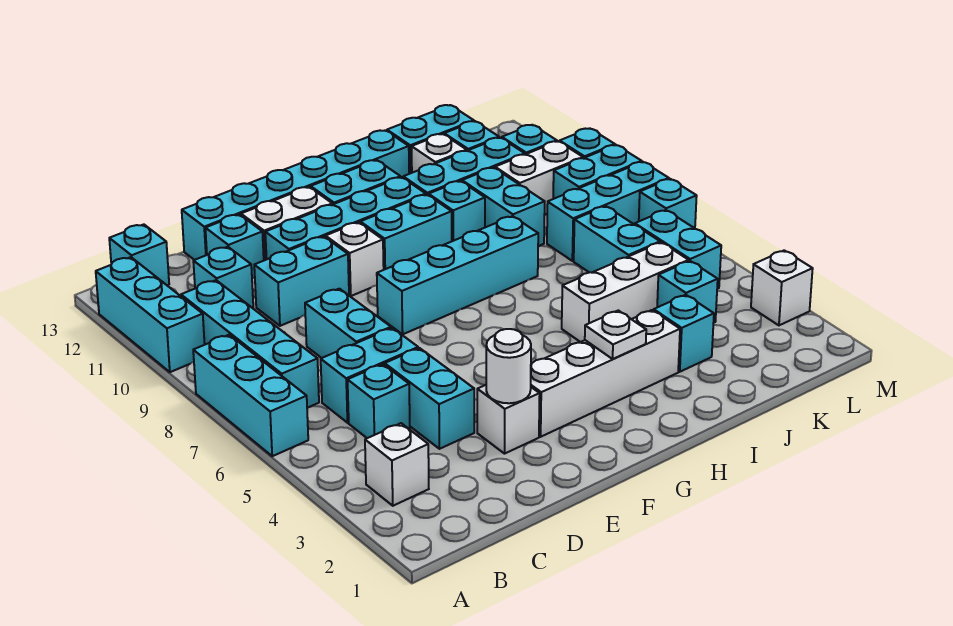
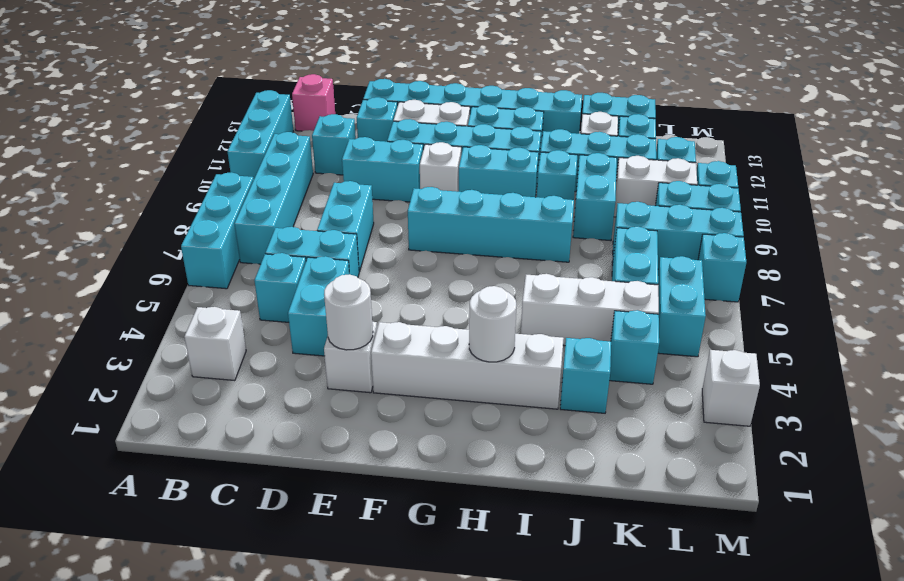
cyan 1x1 brick [109,224,169,285] -> pink 1x1 brick [292,74,335,131]
white 1x1 plate [585,310,646,359] -> white 1x1 round brick [469,286,516,362]

